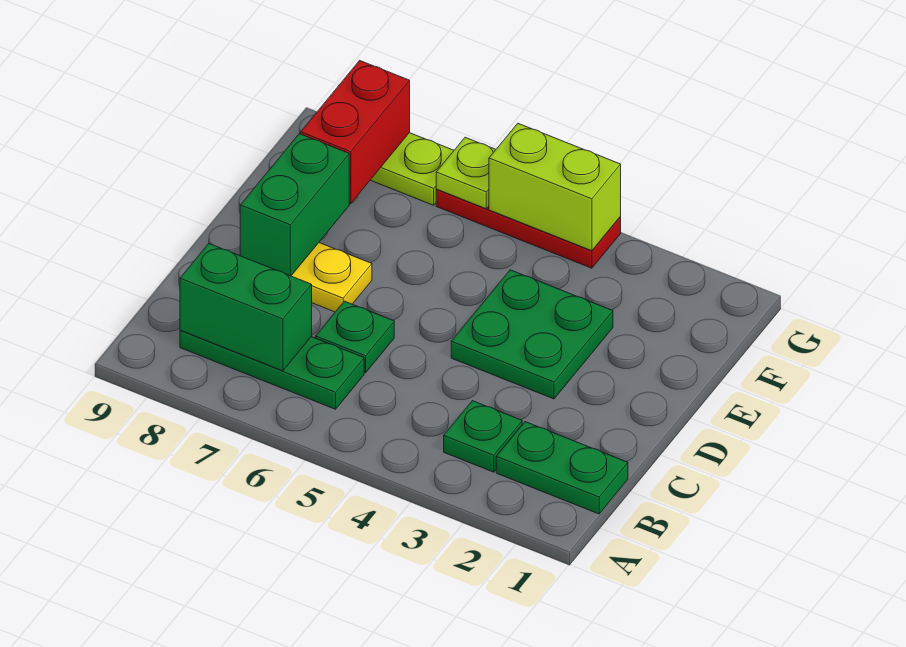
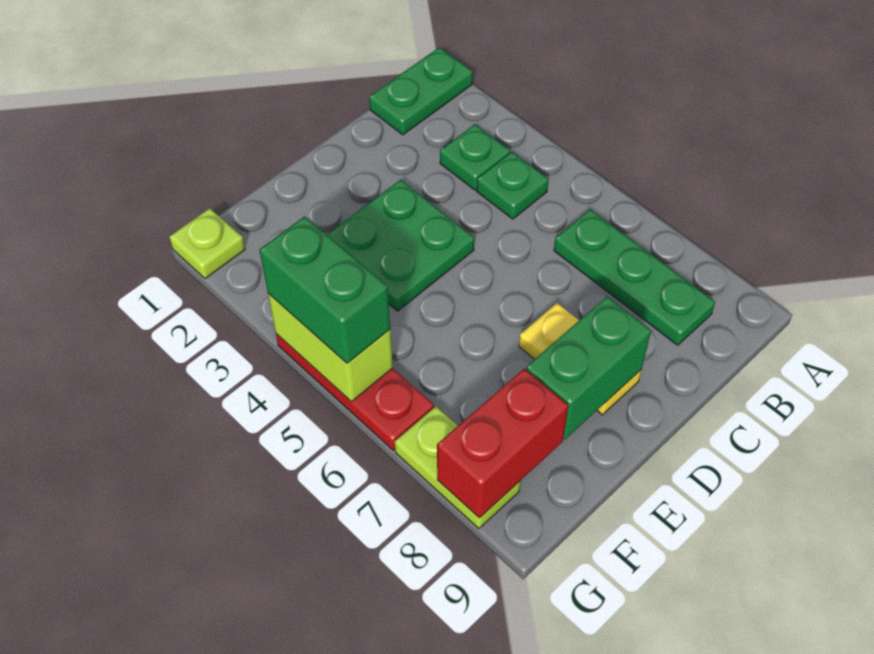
green 1x2 plate [496,422,628,514] -> green 1x2 plate turned to [369,47,472,135]
green 1x2 brick [180,244,312,371] -> green 1x2 brick moved to [259,216,390,363]
green 1x1 plate [316,301,394,373] -> green 1x1 plate moved to [477,152,548,219]
lime 1x1 plate [436,137,496,209] -> lime 1x1 plate moved to [169,208,245,279]

